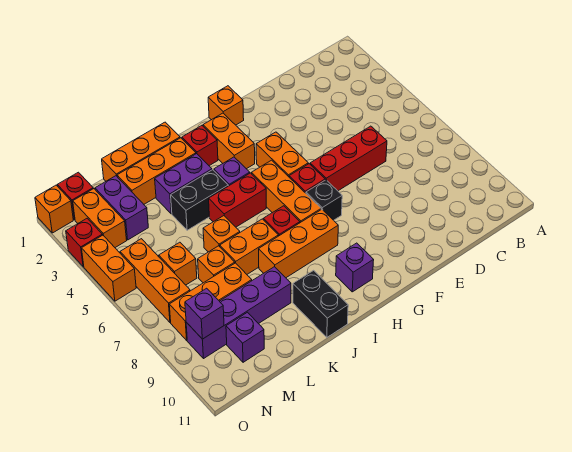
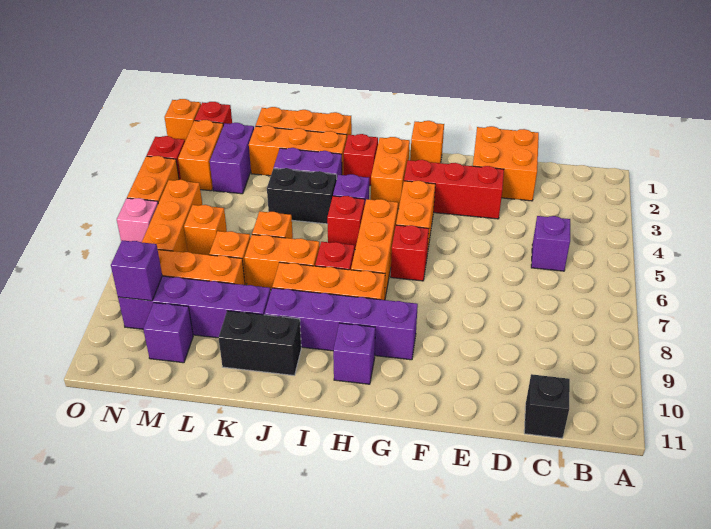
none -> purple 1x1 brick [531,216,570,271]
none -> orange 2x2 brick [473,126,539,201]
red 1x3 brick [310,126,387,191] -> red 1x3 brick moved to [404,160,504,219]
black 1x1 brick [306,180,342,220] -> black 1x1 brick moved to [524,374,570,438]
none -> purple 1x4 brick [265,288,418,360]
red 1x2 brick [209,173,266,227] -> red 1x1 brick [327,196,365,248]
black 1x2 brick [293,270,348,337] -> black 1x2 brick turned to [218,311,301,376]
none -> pink 1x1 brick [117,198,158,242]

